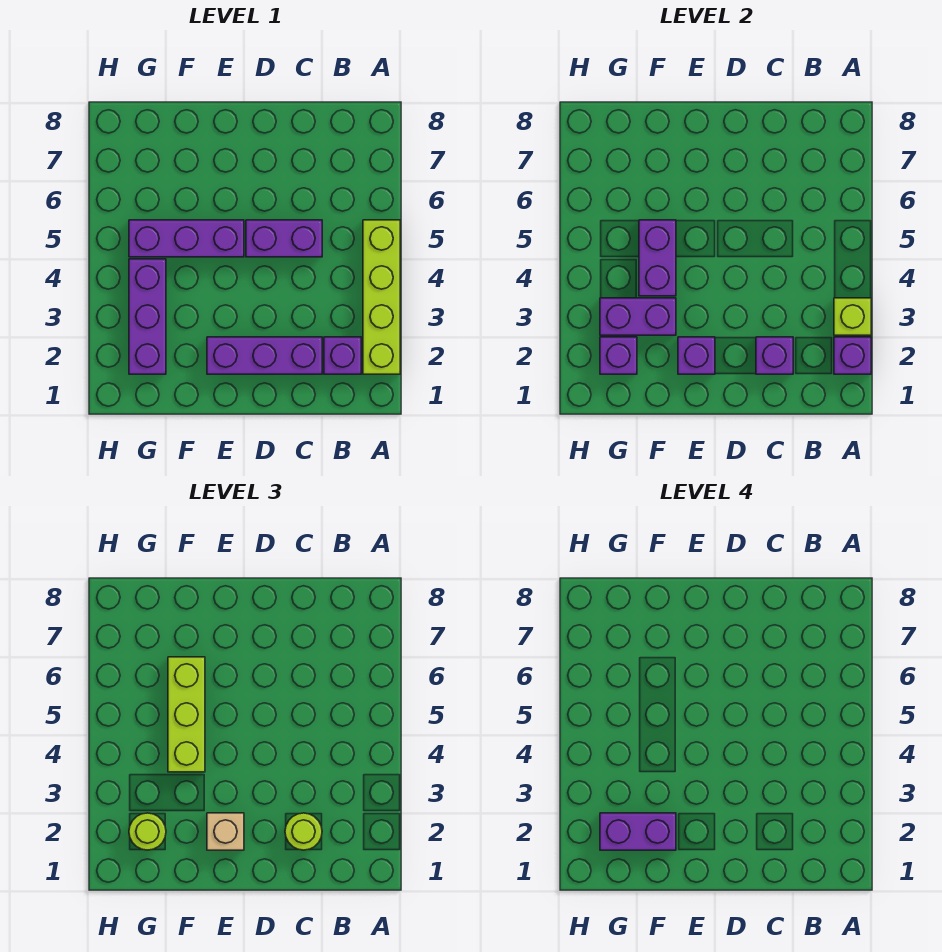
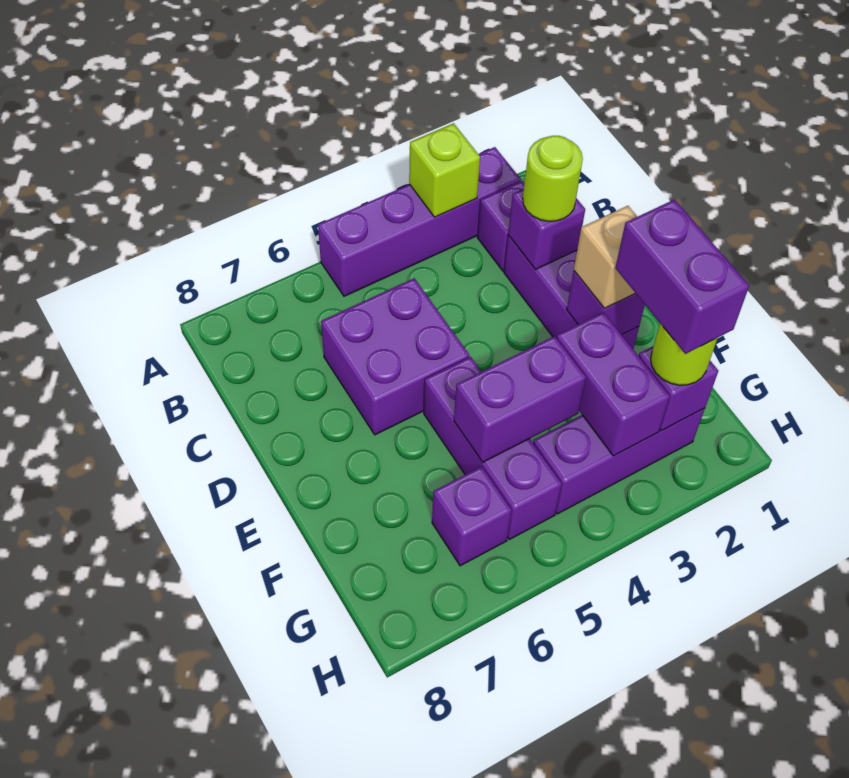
lime 1x4 brick [363,220,400,374] -> purple 1x4 brick [318,147,521,296]
purple 1x1 brick [834,337,871,374] -> purple 1x1 brick moved to [432,466,512,566]
purple 1x2 brick [246,220,322,257] -> purple 2x2 brick [321,278,469,435]
lime 1x3 brick [168,657,205,772] -> none

